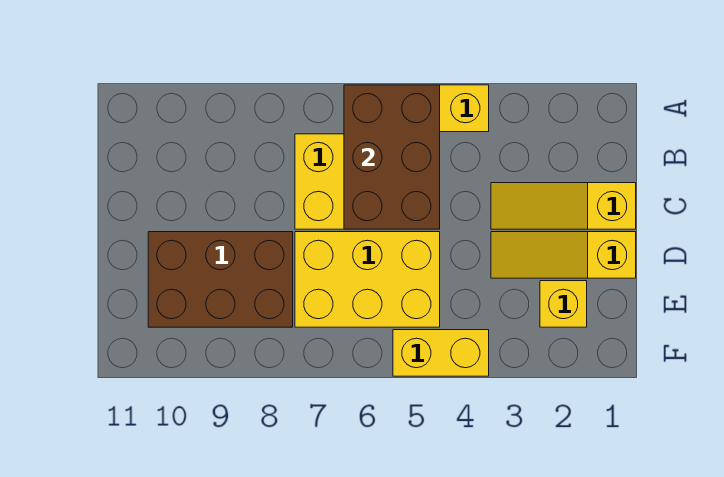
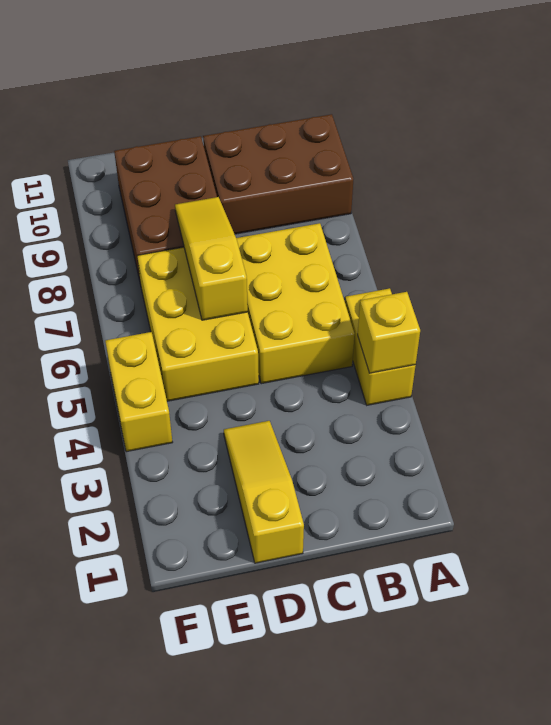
brown 2x3 brick [344,85,440,229] -> brown 2x3 brick moved to [203,114,353,234]
yellow 1x3 slope [491,183,636,229] -> yellow 1x3 slope moved to [175,197,248,320]
yellow 1x1 brick [540,281,587,327] -> yellow 1x1 brick moved to [358,292,420,373]

